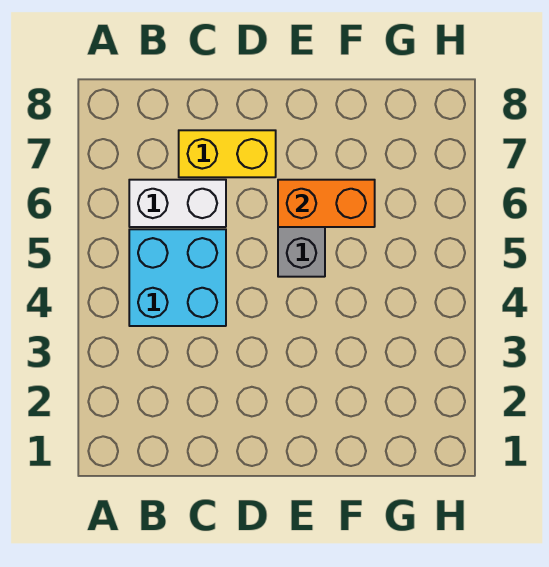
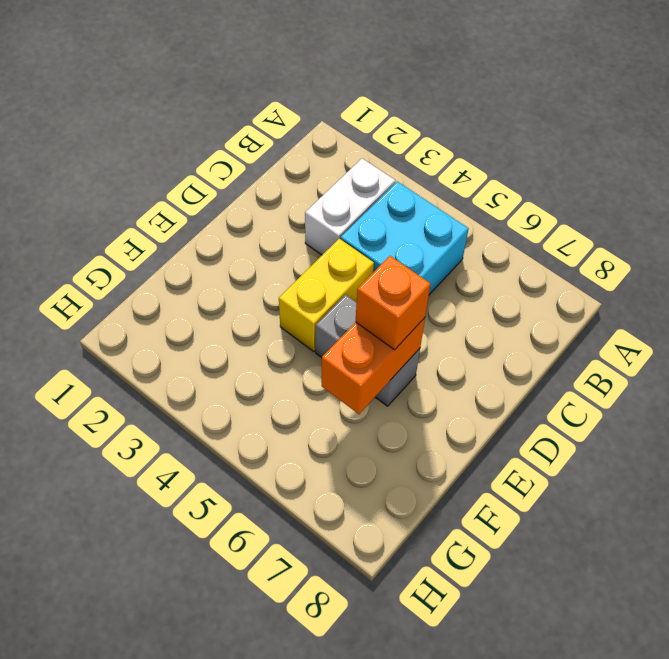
white 1x2 brick [129,180,226,227] -> white 1x2 brick moved to [305,158,395,255]
yellow 1x2 brick [179,130,276,177] -> yellow 1x2 brick moved to [279,239,374,352]
none -> orange 1x1 brick [356,256,431,350]

